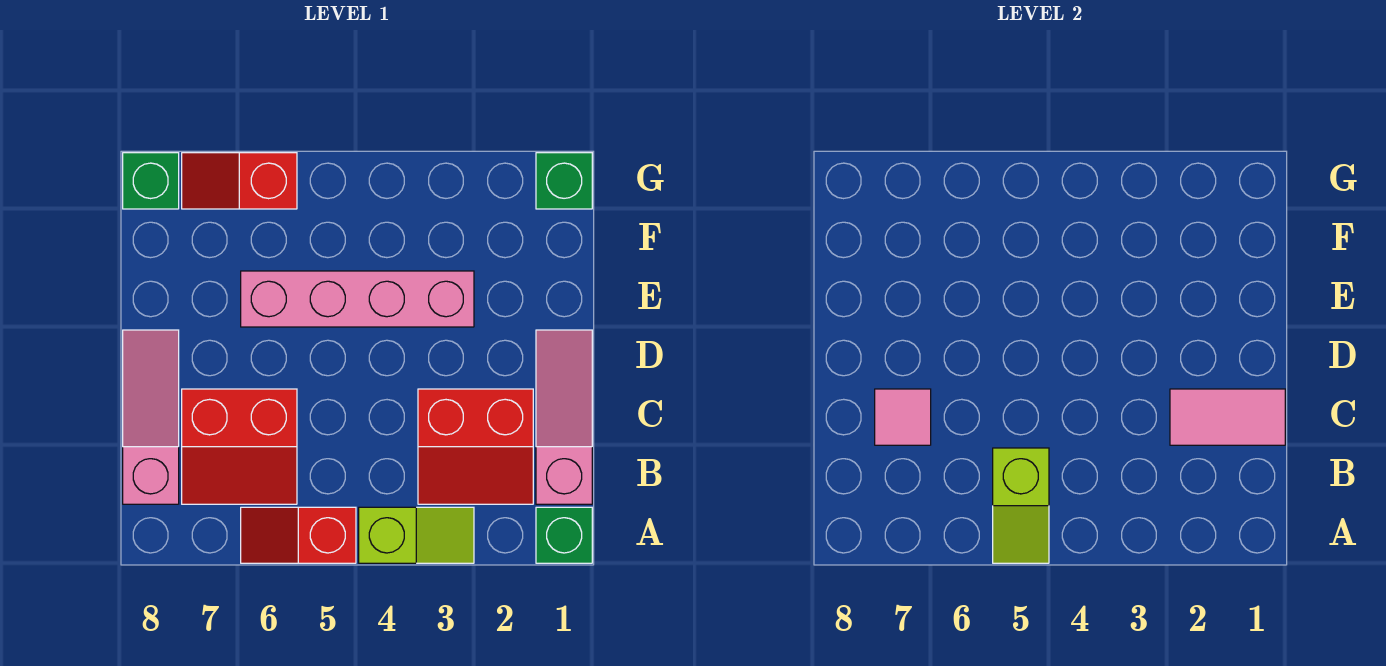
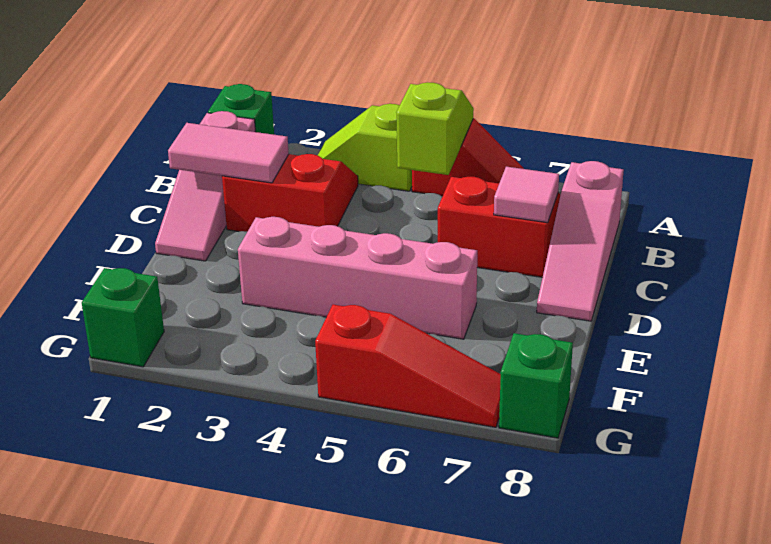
red 1x2 slope [182,153,297,209] -> red 1x3 slope [315,305,501,427]

